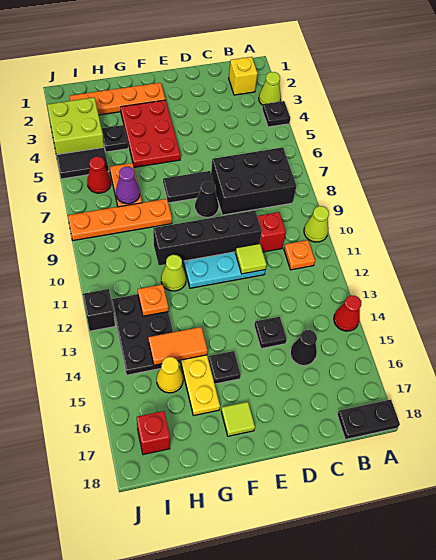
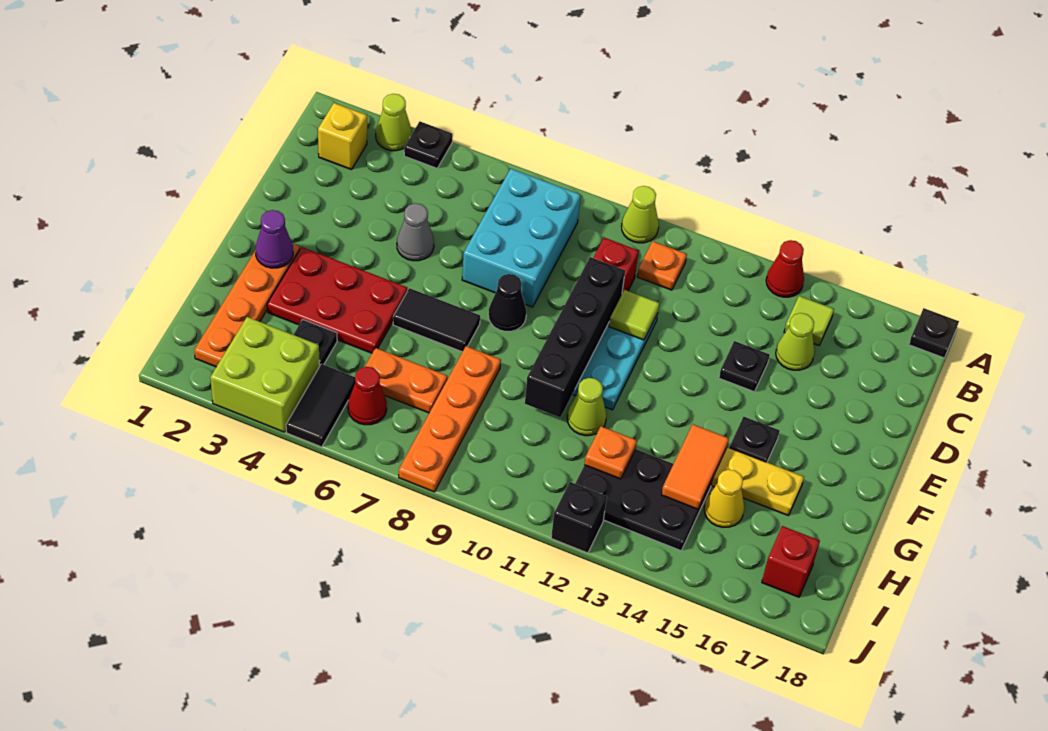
black 1x2 plate [337,400,400,439] -> black 1x1 plate [909,308,959,358]
black 2x3 brick [211,147,297,215] -> cyan 2x3 brick [462,169,581,307]
black 1x1 cone [290,330,317,366] -> lime 1x1 cone [776,313,815,370]
none -> grey 1x1 cone [397,203,434,261]
black 1x2 tile [163,171,214,203] -> black 1x2 tile turned to [393,288,480,352]
lime 1x1 tile [221,402,255,436] -> lime 1x1 tile moved to [784,296,834,345]
purple 1x1 cone [116,167,140,204] -> purple 1x1 cone moved to [256,210,293,268]

